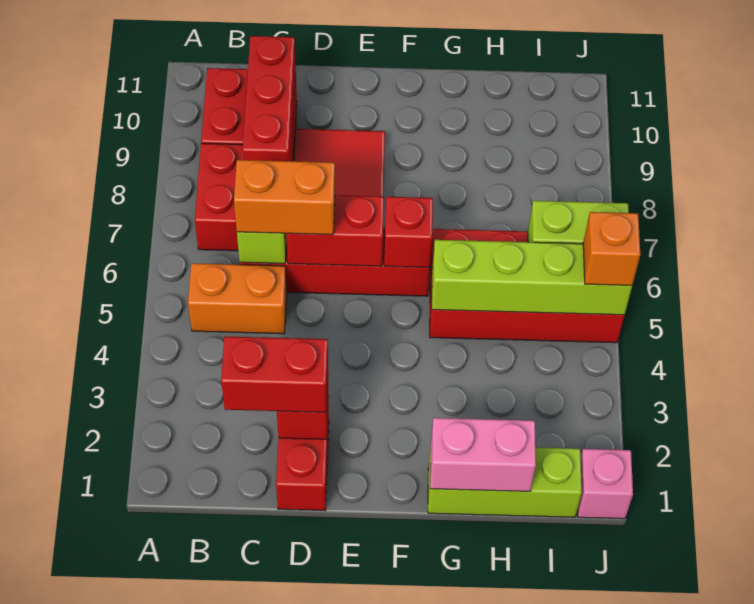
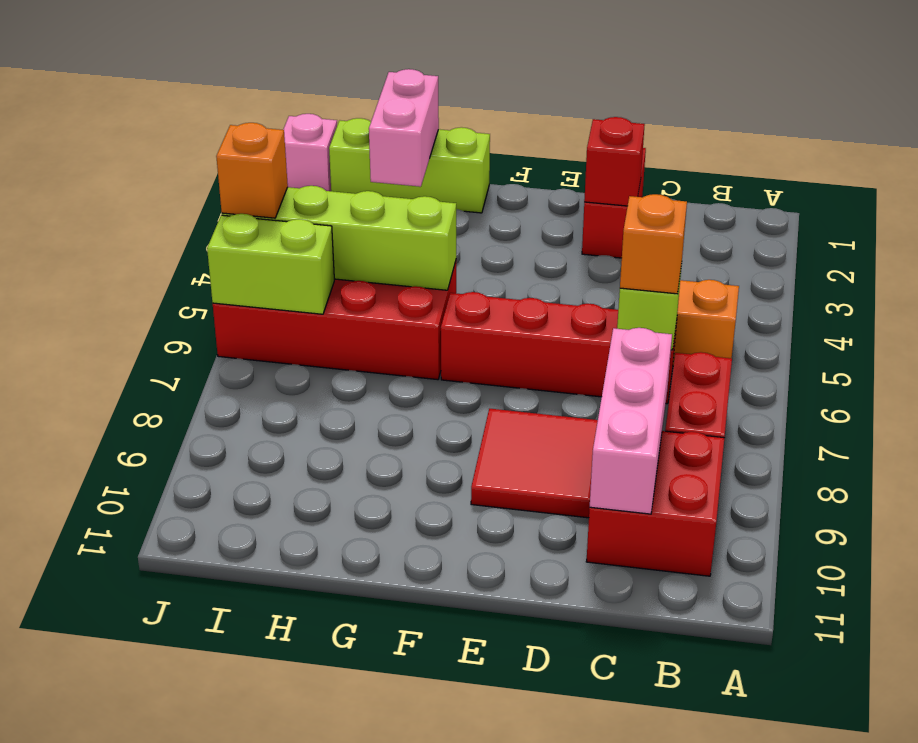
red 1x2 brick [221,336,328,412] -> none
orange 1x2 brick [234,160,335,235] -> orange 1x1 brick [620,194,687,294]
red 1x3 brick [242,36,296,161] -> pink 1x3 brick [590,328,672,514]
red 1x2 brick [286,195,384,266] -> none
red 1x1 brick [384,197,433,268] -> none
pink 1x2 brick [430,418,536,491] -> pink 1x2 brick turned to [369,69,439,187]

